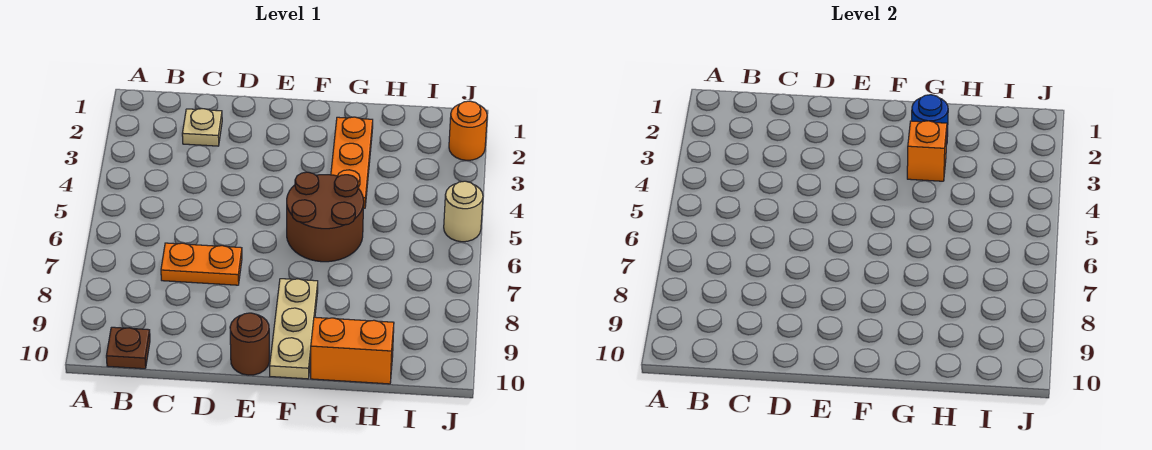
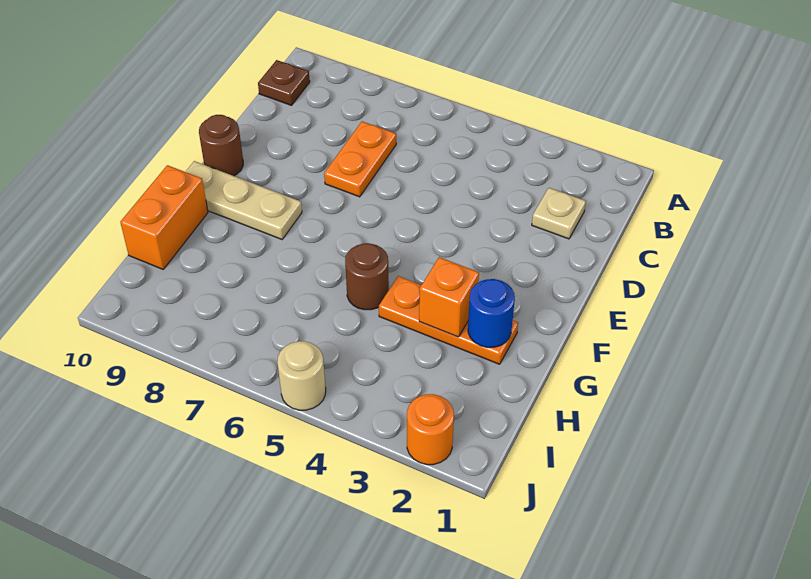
brown 2x2 round brick [287,172,364,262] -> brown 1x1 round brick [345,243,389,310]

